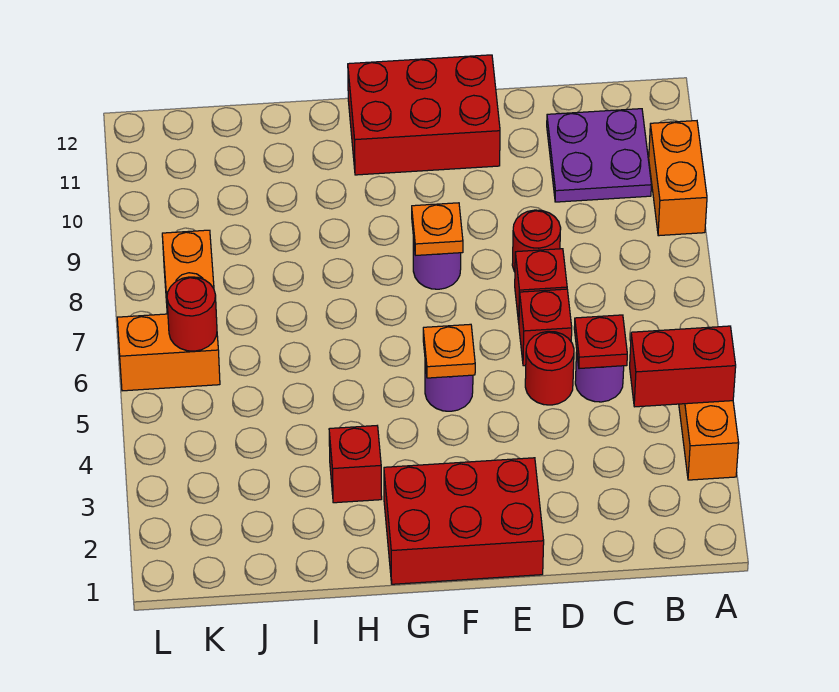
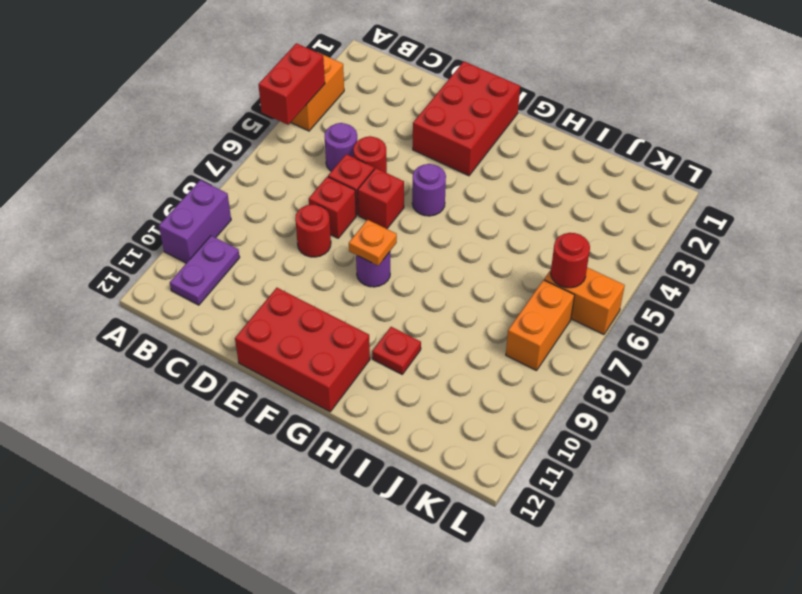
red 1x2 brick [630,326,736,407] -> red 1x2 brick turned to [258,43,325,125]
orange 1x2 brick [649,121,707,236] -> purple 1x2 brick [159,180,231,263]
purple 2x2 plate [547,109,651,202] -> purple 1x2 plate [170,236,240,305]
red 1x1 plate [574,315,627,369] -> red 1x1 plate moved to [372,327,421,374]
red 2x3 brick [384,458,544,584] -> red 2x3 brick turned to [413,62,520,176]
orange 1x1 plate [423,324,475,378] -> none
red 1x1 brick [329,426,382,503] -> red 1x1 brick moved to [358,168,404,229]

